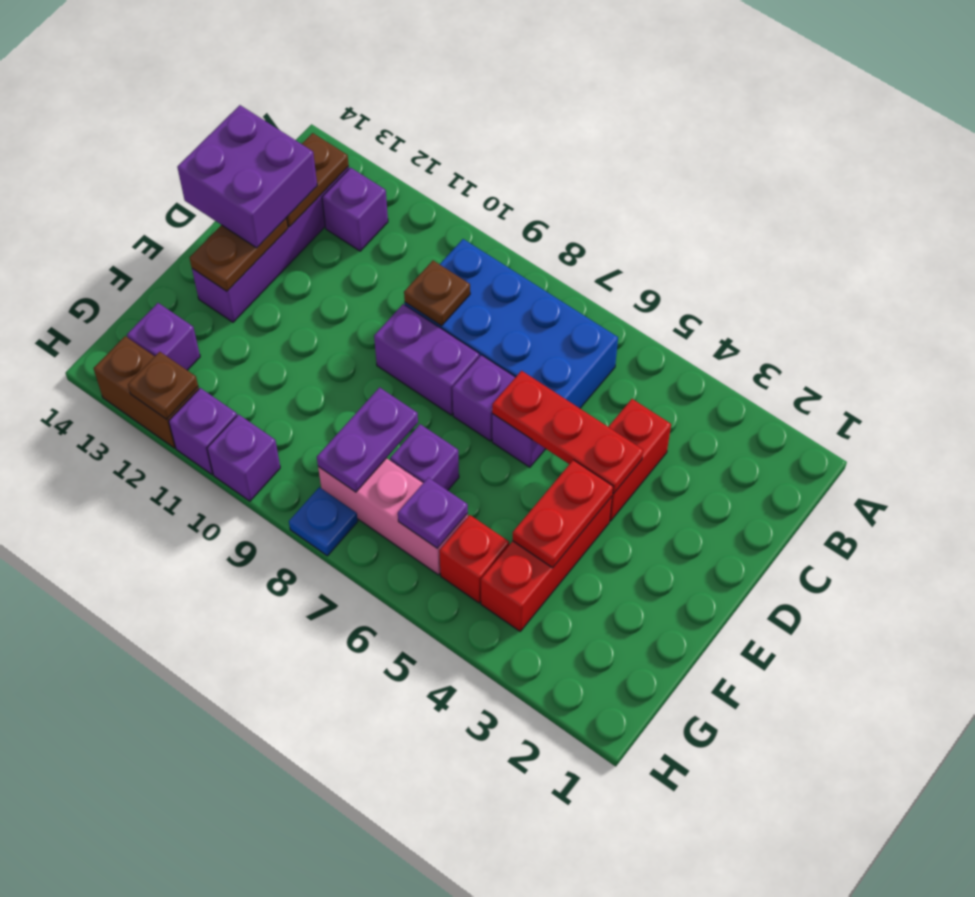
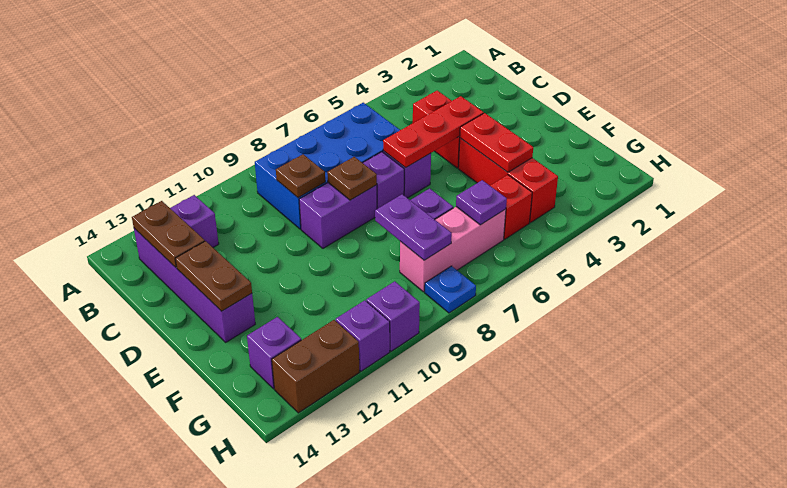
purple 2x2 brick [177,105,317,248] -> none
brown 1x1 plate [128,352,198,419] -> brown 1x1 plate moved to [327,157,377,200]

